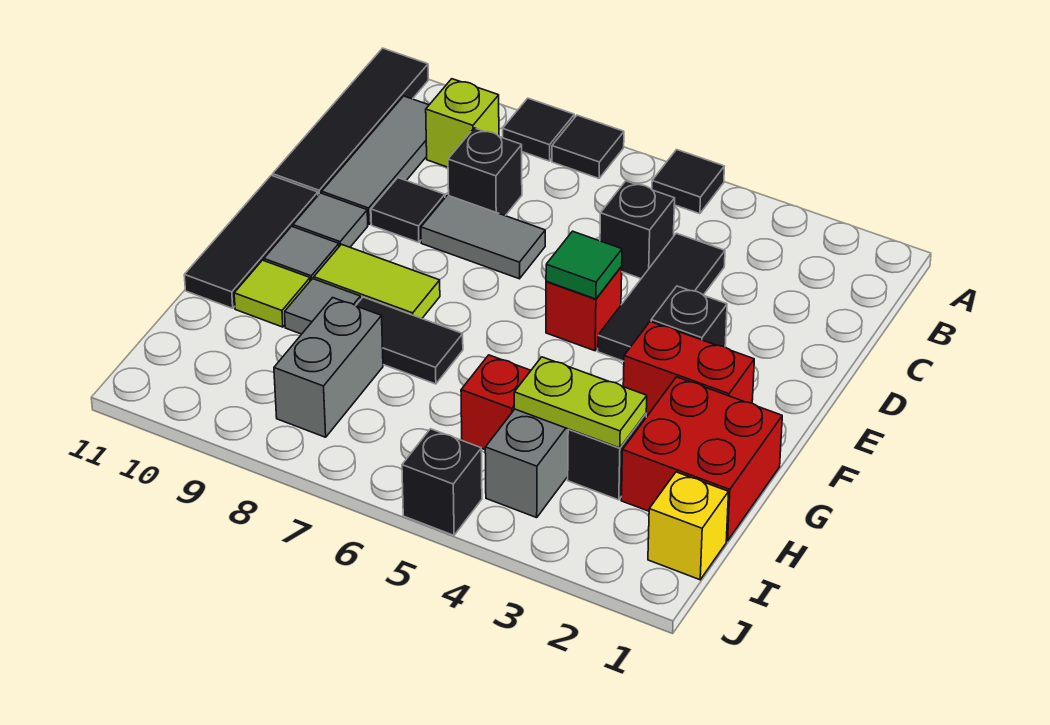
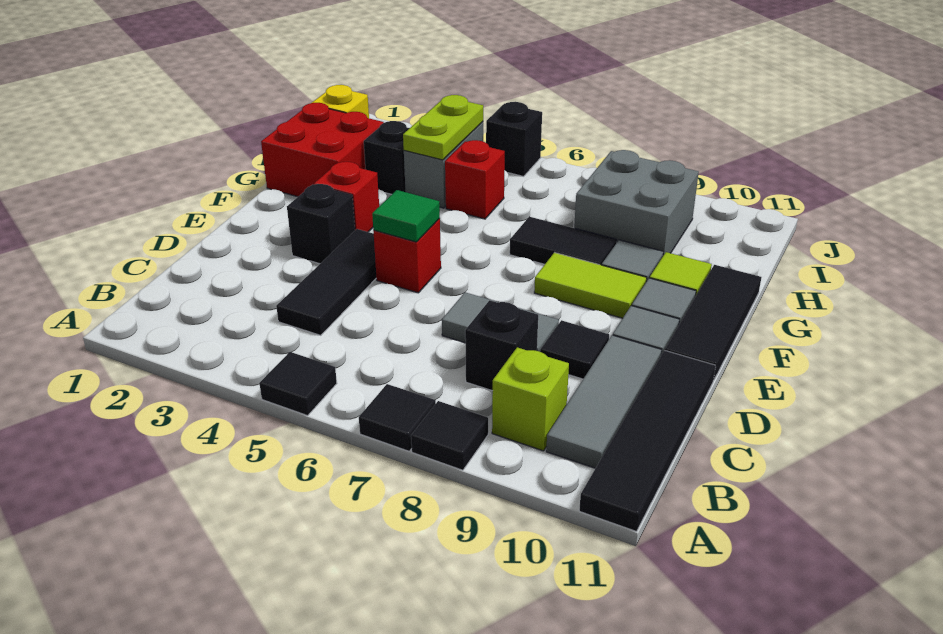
black 1x1 brick [600,181,675,278] -> none
red 1x2 brick [623,322,754,416] -> red 1x1 brick [314,162,379,232]
lime 1x2 plate [514,357,647,448] -> lime 1x2 plate turned to [403,95,483,160]
grey 1x2 brick [274,298,383,437] -> grey 2x2 brick [574,150,699,256]

